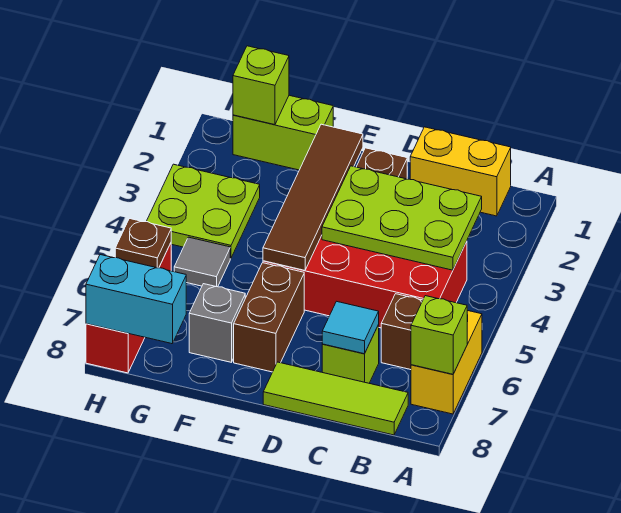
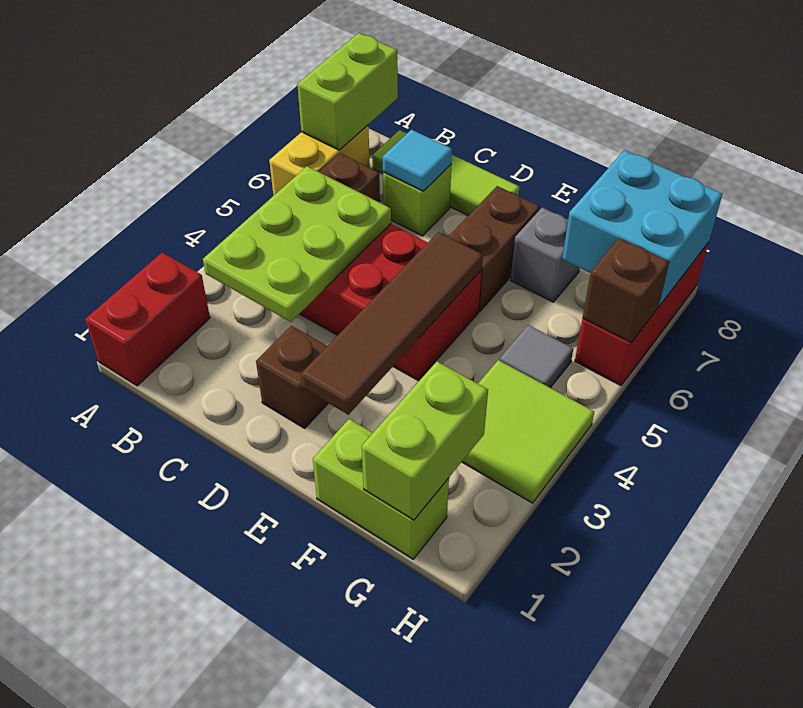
none -> red 1x2 brick [85,253,210,386]
lime 1x1 brick [411,296,467,374] -> lime 1x2 brick [297,33,398,150]
yellow 1x2 brick [410,127,511,216] -> none
lime 2x3 plate [322,166,482,270] -> lime 2x3 plate turned to [203,166,391,322]
lime 1x1 brick [233,46,289,125] -> lime 1x2 brick [362,361,488,520]
lime 2x2 plate [146,164,260,258] -> lime 2x2 tile [462,360,594,503]
cyan 1x2 brick [86,255,186,344] -> cyan 2x2 brick [562,150,722,307]
brown 1x1 plate [115,219,171,268] -> brown 1x1 brick [583,238,669,342]

